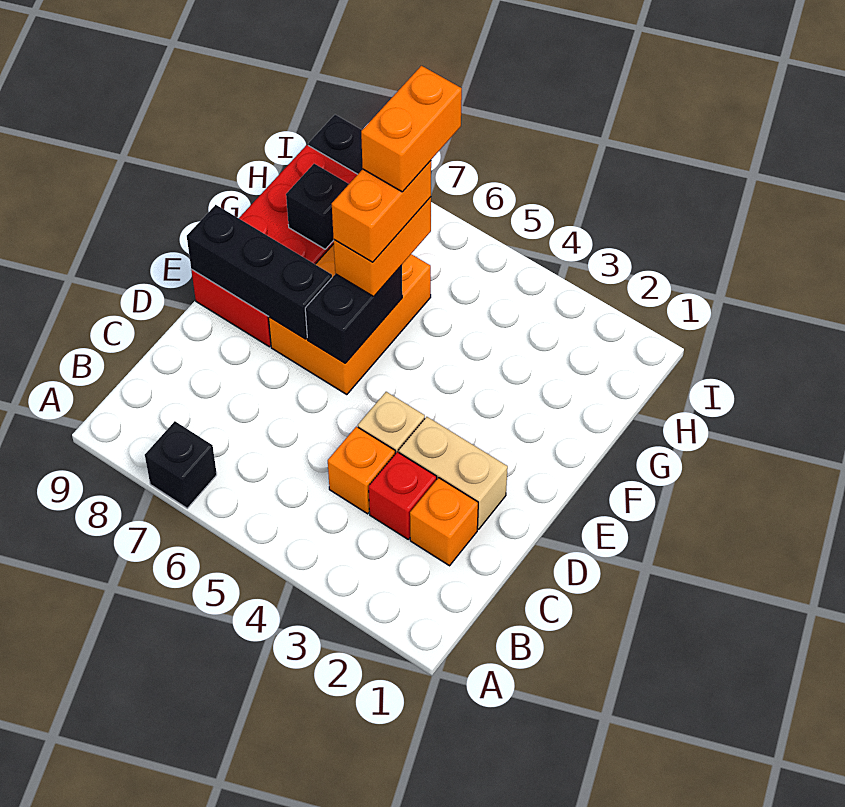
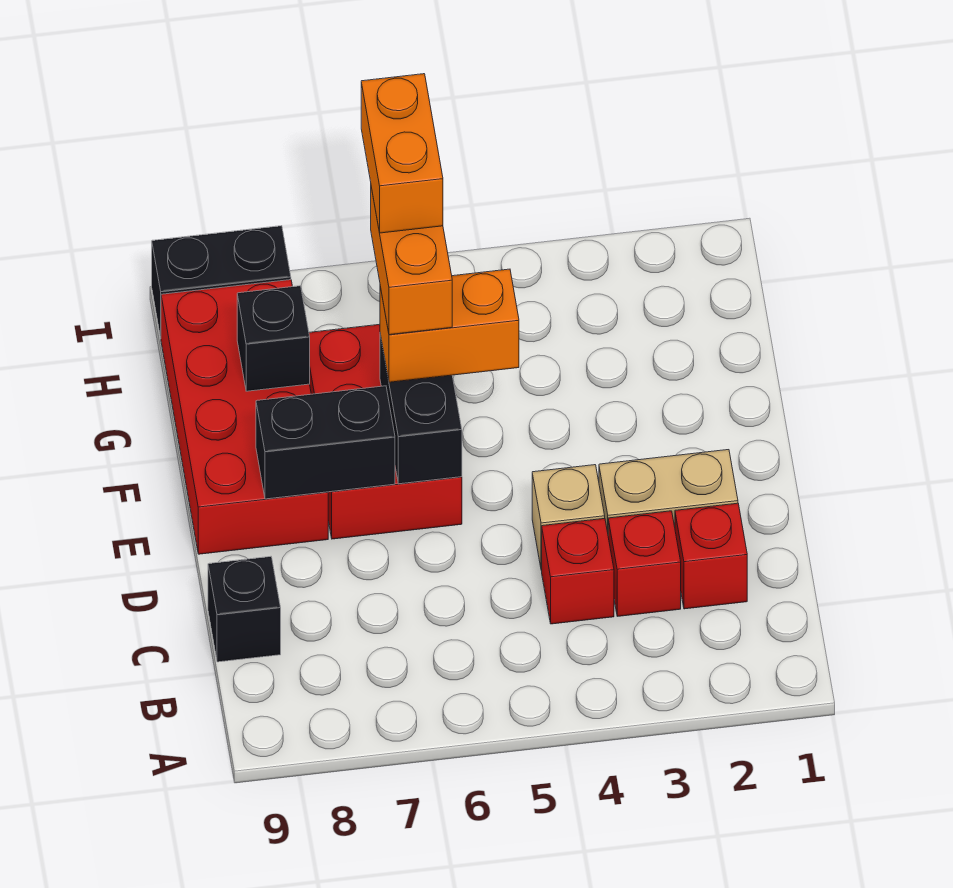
black 1x1 brick [145,421,217,508] -> black 1x1 brick moved to [208,556,281,662]
orange 1x1 brick [410,478,478,566] -> red 1x1 brick [675,503,747,609]
orange 1x1 brick [328,427,395,514] -> red 1x1 brick [542,519,614,624]
orange 2x3 brick [268,244,431,395] -> red 2x3 brick [309,324,462,539]
black 1x3 brick [187,205,332,339] -> black 1x2 brick [256,386,395,499]
orange 1x2 brick [334,197,431,296] -> orange 1x2 brick turned to [380,269,519,382]

